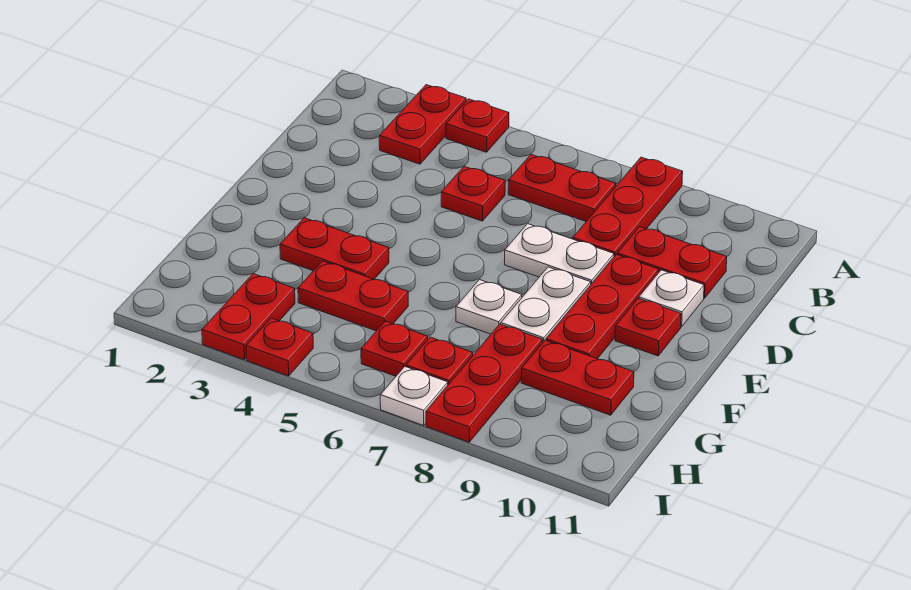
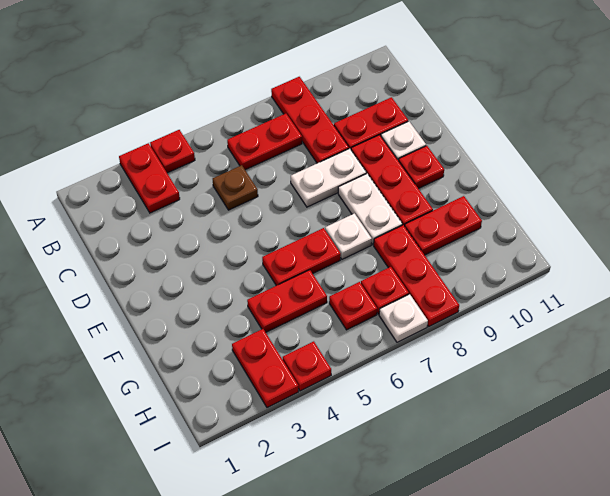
red 1x1 plate [441,166,505,221] -> brown 1x1 plate [213,165,258,210]
red 1x2 plate [280,218,389,279] -> red 1x2 plate moved to [262,228,341,286]

